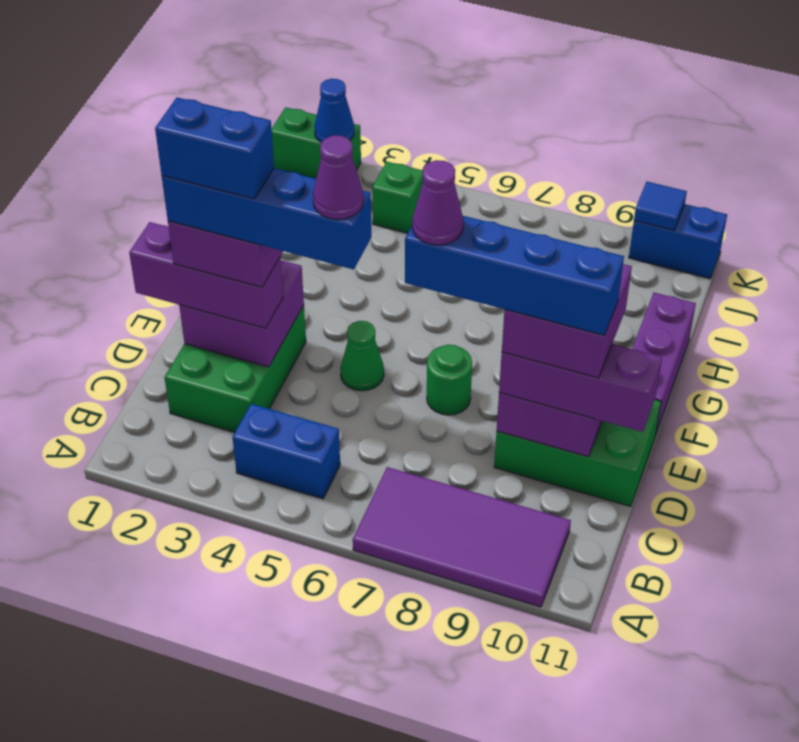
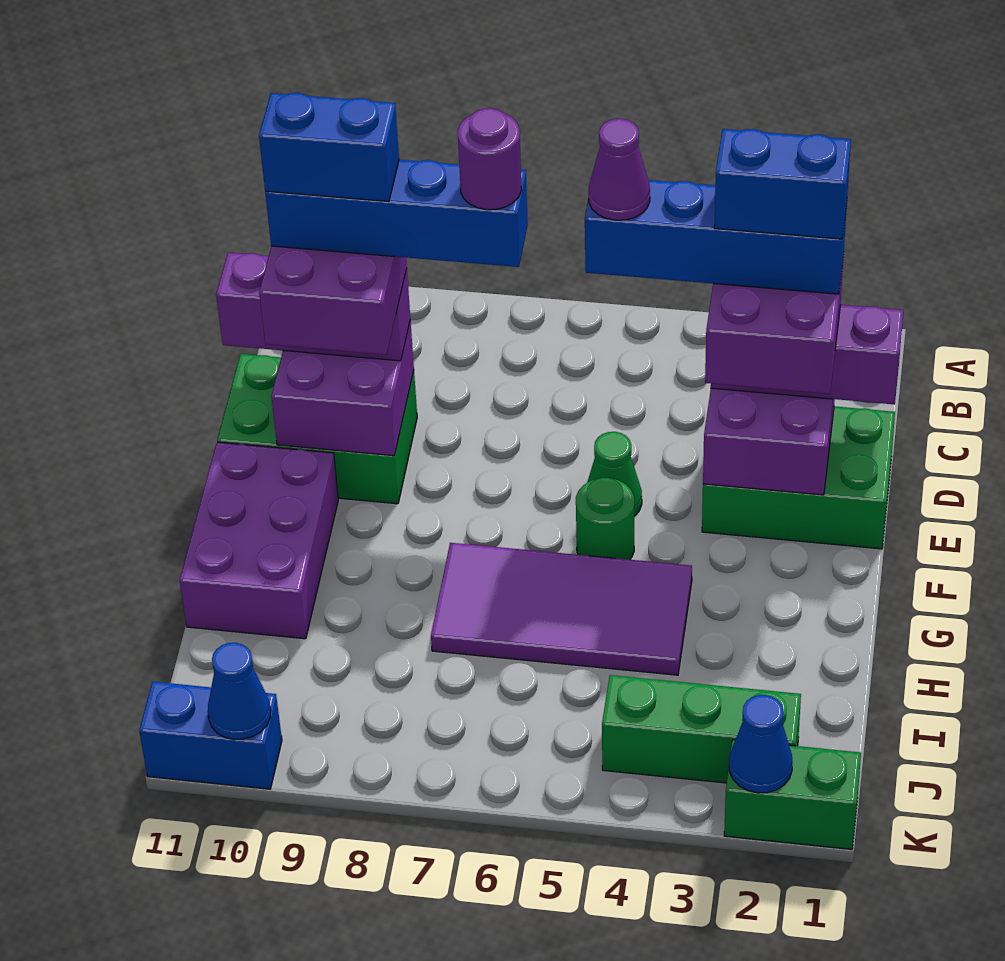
purple 2x4 tile [353,467,571,607] -> purple 2x4 tile moved to [431,543,692,675]
blue 1x2 brick [232,404,340,499] -> blue 1x2 brick moved to [259,93,399,202]
green 2x3 brick [164,305,306,432] -> green 2x3 brick turned to [702,406,895,549]
purple 1x1 cone [412,160,463,245] -> purple 1x1 round brick [458,108,522,210]
green 1x1 round brick [427,345,472,415] -> green 1x1 round brick moved to [576,478,634,560]
purple 1x3 brick [632,293,696,436] -> purple 2x3 brick [180,442,338,639]
green 1x1 brick [372,162,423,233] -> green 1x3 brick [602,675,801,783]
blue 1x1 tile [634,182,687,230] -> blue 1x1 cone [208,643,271,740]

